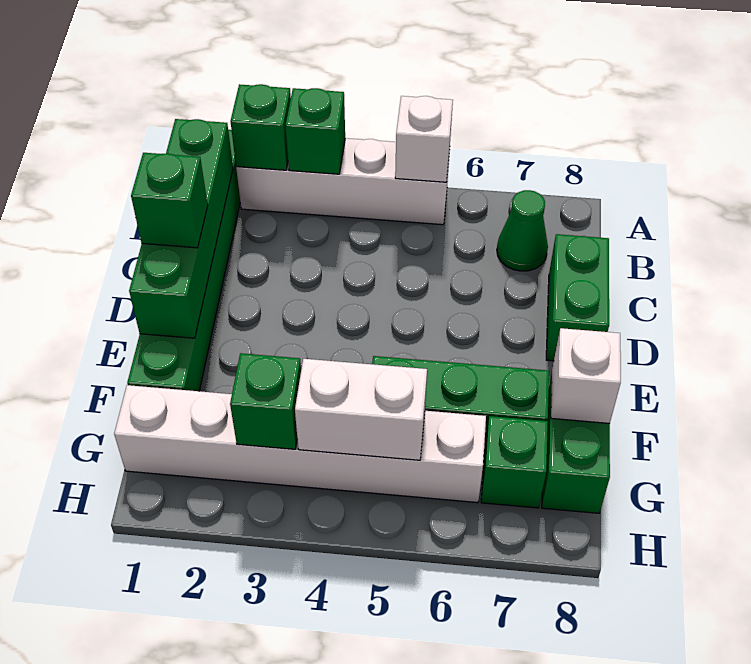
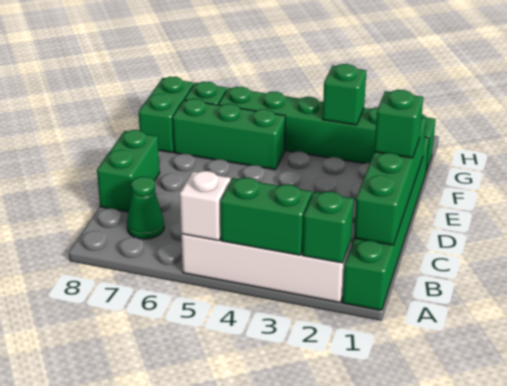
green 1x1 brick [285,88,345,174] -> green 1x2 brick [220,178,312,255]
white 1x1 brick [551,328,621,423] -> none
white 1x6 brick [114,385,486,503] -> green 1x6 brick [218,87,435,172]
white 1x2 brick [295,359,427,460] -> none

